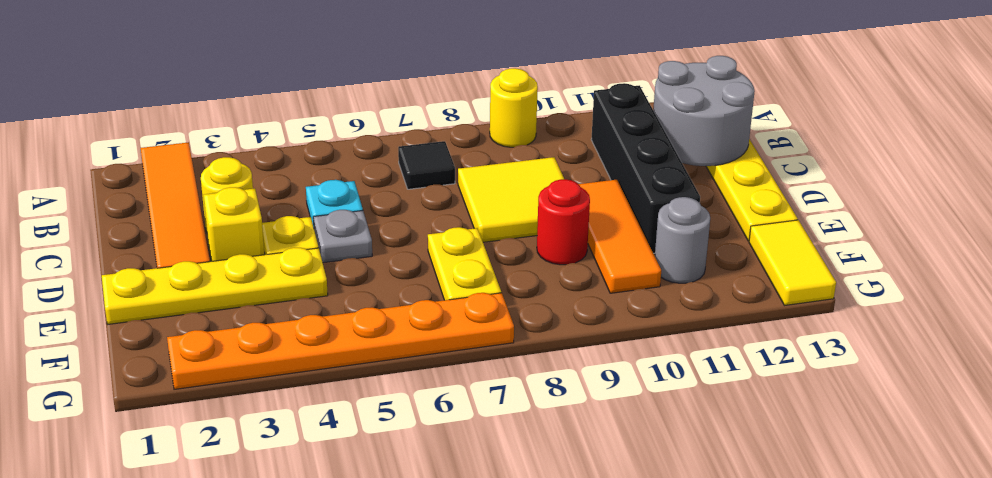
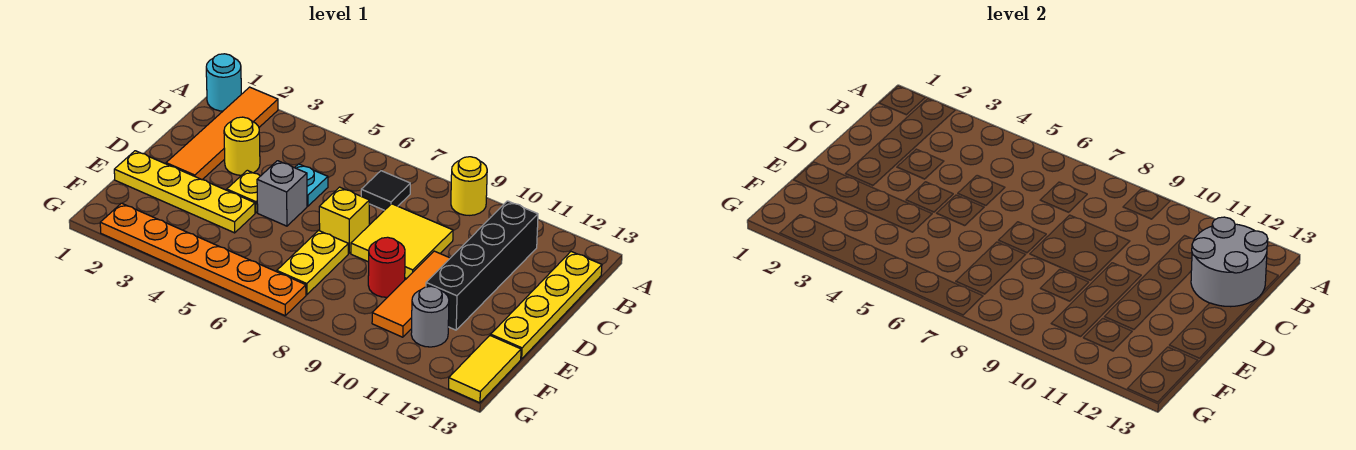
none -> cyan 1x1 round brick [206,54,241,111]
yellow 1x1 brick [204,187,264,261] -> yellow 1x1 brick moved to [319,187,369,253]
grey 1x1 plate [313,210,372,263] -> grey 1x1 brick [257,161,307,226]

